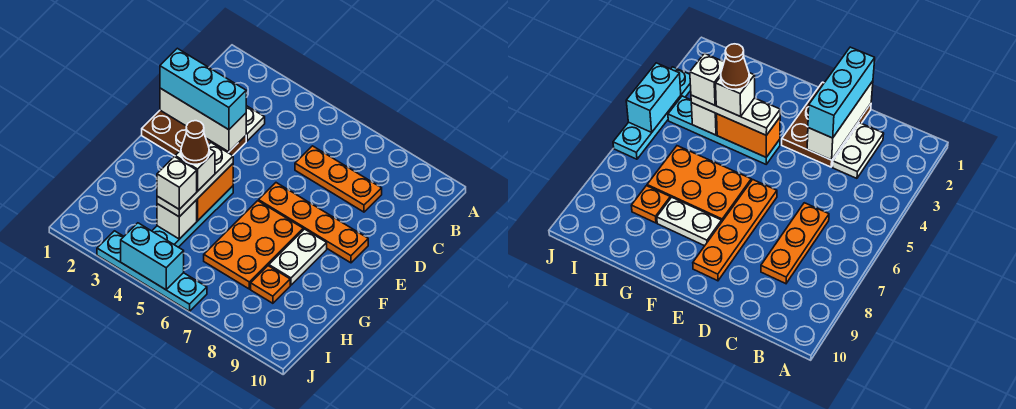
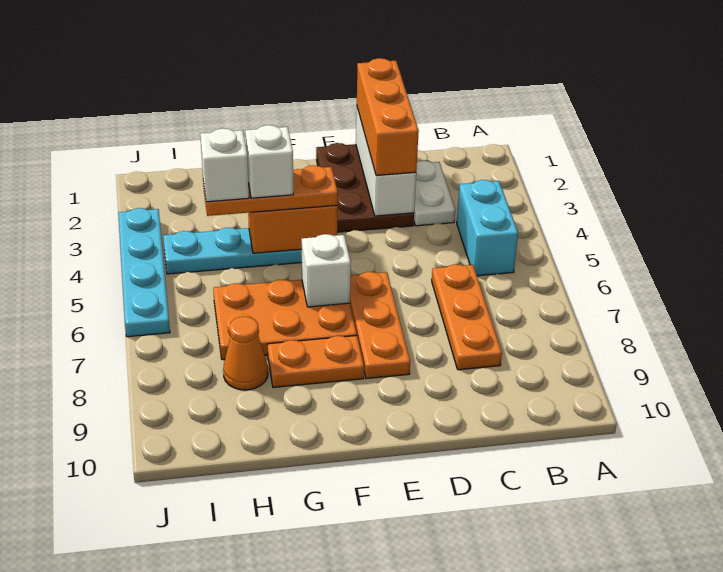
cyan 1x3 brick [160,48,246,130] -> orange 1x3 brick [357,58,419,176]
orange 1x4 plate [259,183,368,263] -> orange 1x3 plate [350,272,410,379]
white 1x3 plate [157,143,233,217] -> orange 1x3 plate [203,165,338,216]
white 1x2 plate [269,229,327,285] -> orange 1x2 plate [268,336,364,387]
brown 1x1 cone [181,121,209,164] -> none
white 1x1 brick [157,200,197,239] -> white 1x1 brick moved to [301,234,351,307]
orange 1x1 plate [251,266,290,303] -> orange 1x1 cone [223,316,268,390]
cyan 1x2 brick [121,223,184,290] -> cyan 1x2 brick moved to [457,180,518,276]

